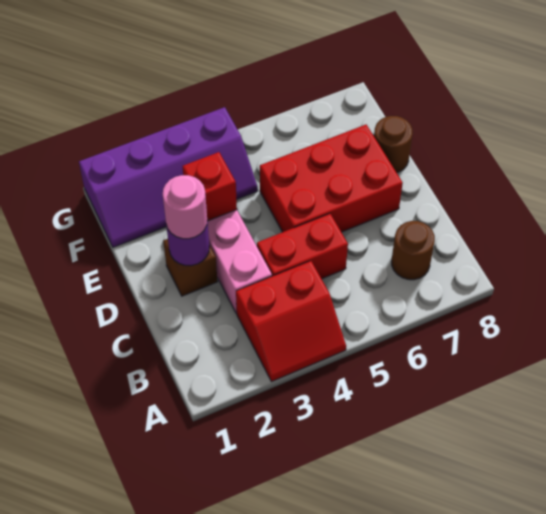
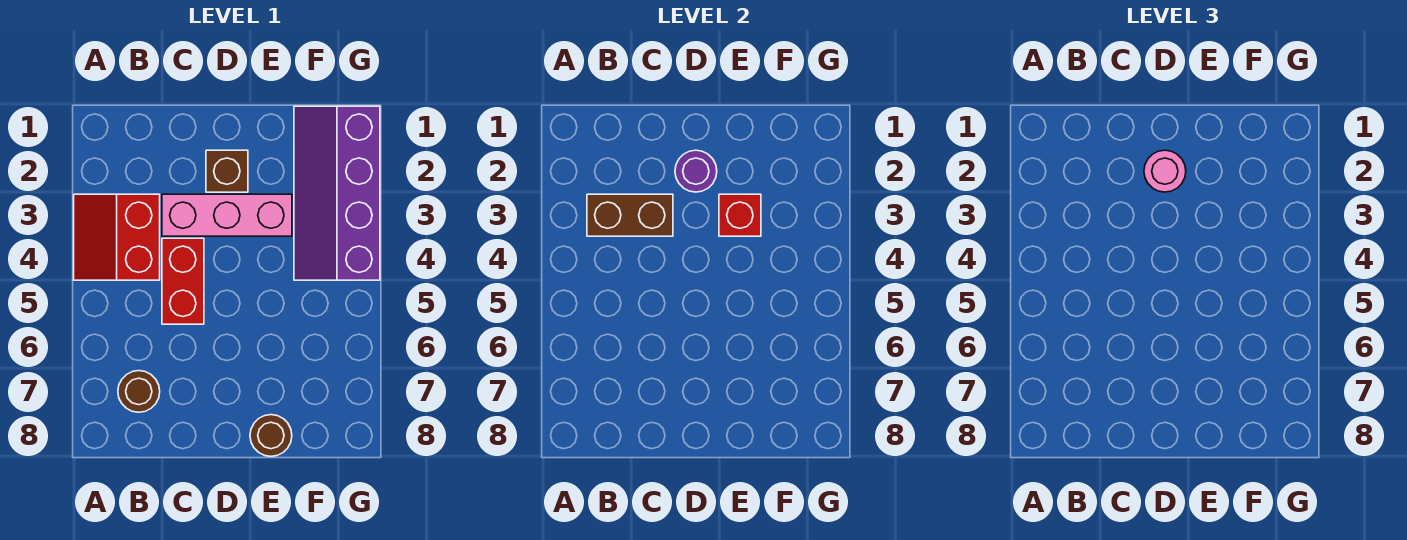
none -> brown 1x2 brick [587,194,673,236]
red 2x3 brick [260,125,403,232] -> none

